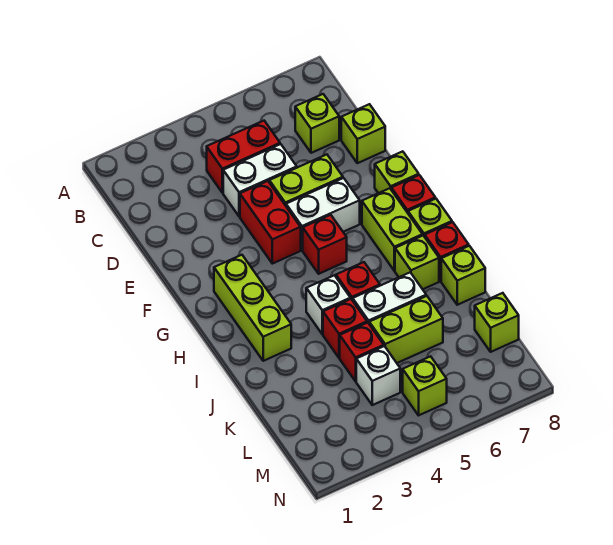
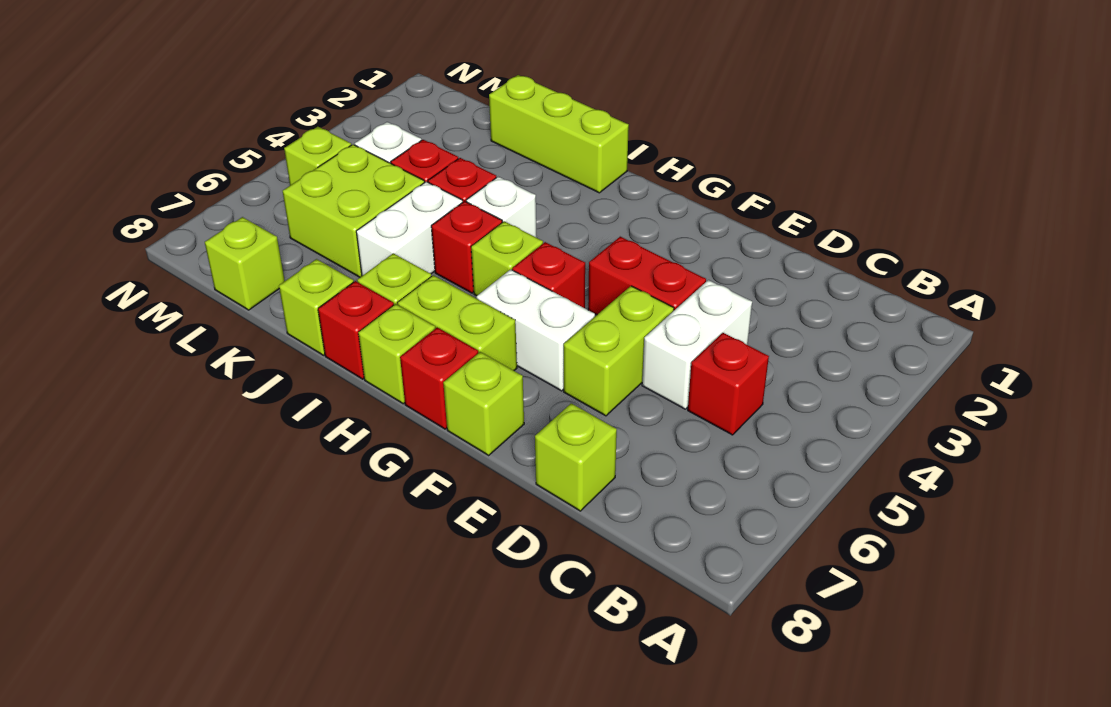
red 1x2 brick [207,121,280,193] -> red 1x1 brick [688,333,769,435]
lime 1x1 brick [295,94,339,153] -> lime 1x1 brick moved to [471,221,543,296]
white 1x2 brick [286,178,360,250] -> white 1x2 brick turned to [476,269,595,391]
lime 1x3 brick [214,255,291,361] -> lime 1x3 brick moved to [489,75,629,193]
lime 1x2 brick [369,296,443,363] -> lime 2x2 brick [283,145,425,277]

